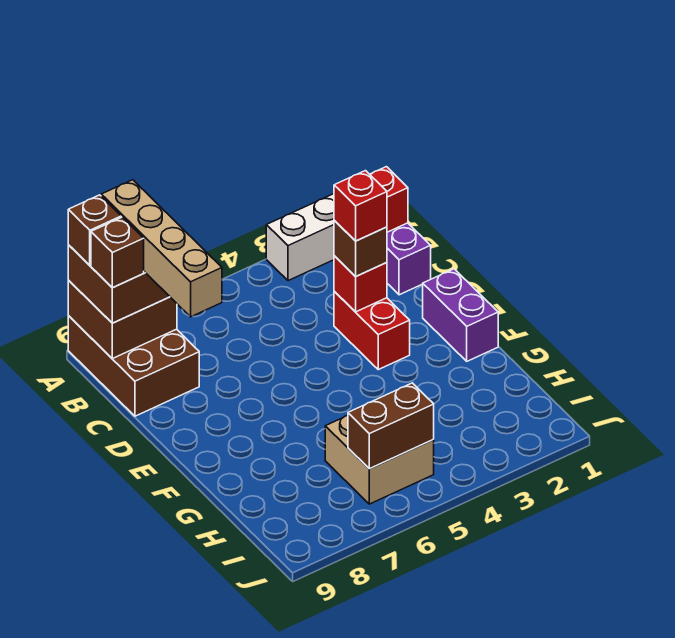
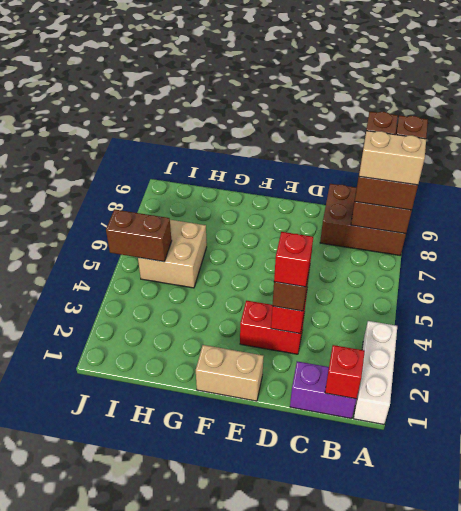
tan 1x4 brick [101,180,222,317] -> tan 1x2 brick [359,131,426,185]
purple 1x2 brick [423,269,498,361] -> tan 1x2 brick [196,345,264,401]
brown 1x2 brick [348,383,434,469] -> brown 1x2 brick turned to [106,210,172,262]

